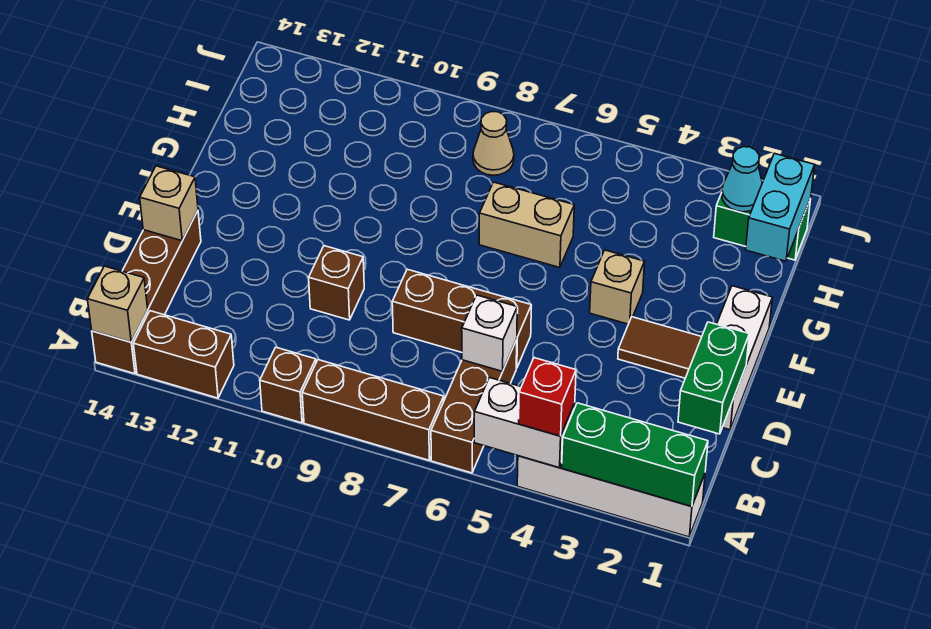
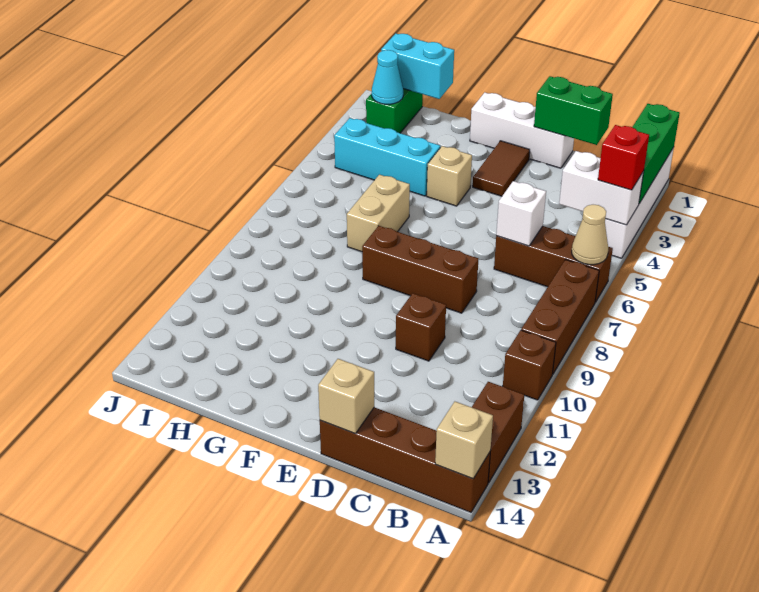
white 1x2 brick [474,378,575,468] -> white 1x2 brick turned to [559,151,644,225]
brown 1x3 brick [392,269,531,368] -> brown 1x3 brick turned to [362,226,478,313]
none -> cyan 1x3 brick [334,118,440,196]
tan 1x1 cone [473,112,514,175] -> tan 1x1 cone moved to [572,205,608,265]

